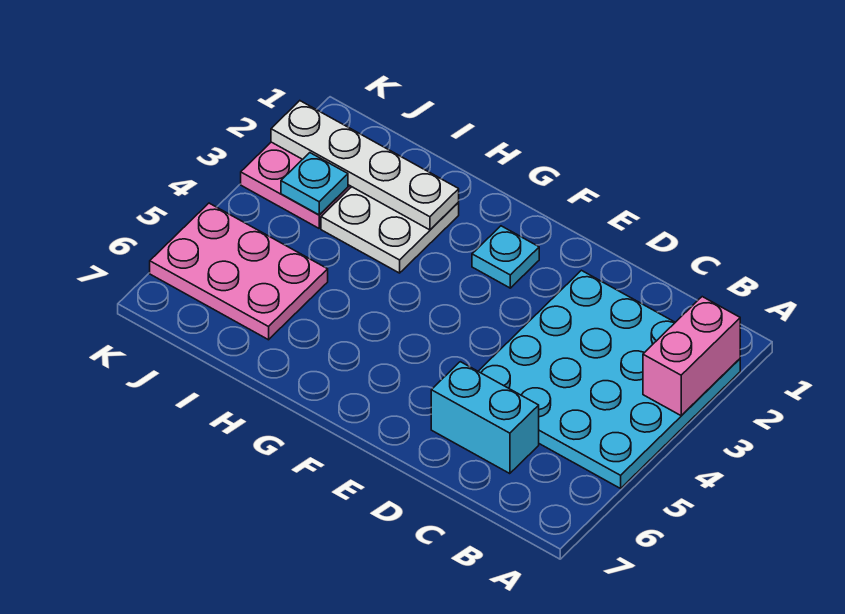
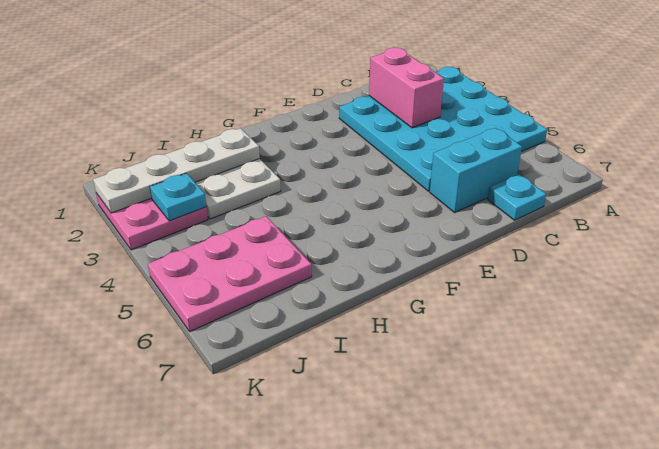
pink 1x2 brick [643,297,740,416] -> pink 1x2 brick moved to [369,47,444,128]
cyan 1x1 plate [472,226,539,288] -> cyan 1x1 plate moved to [488,174,546,220]

